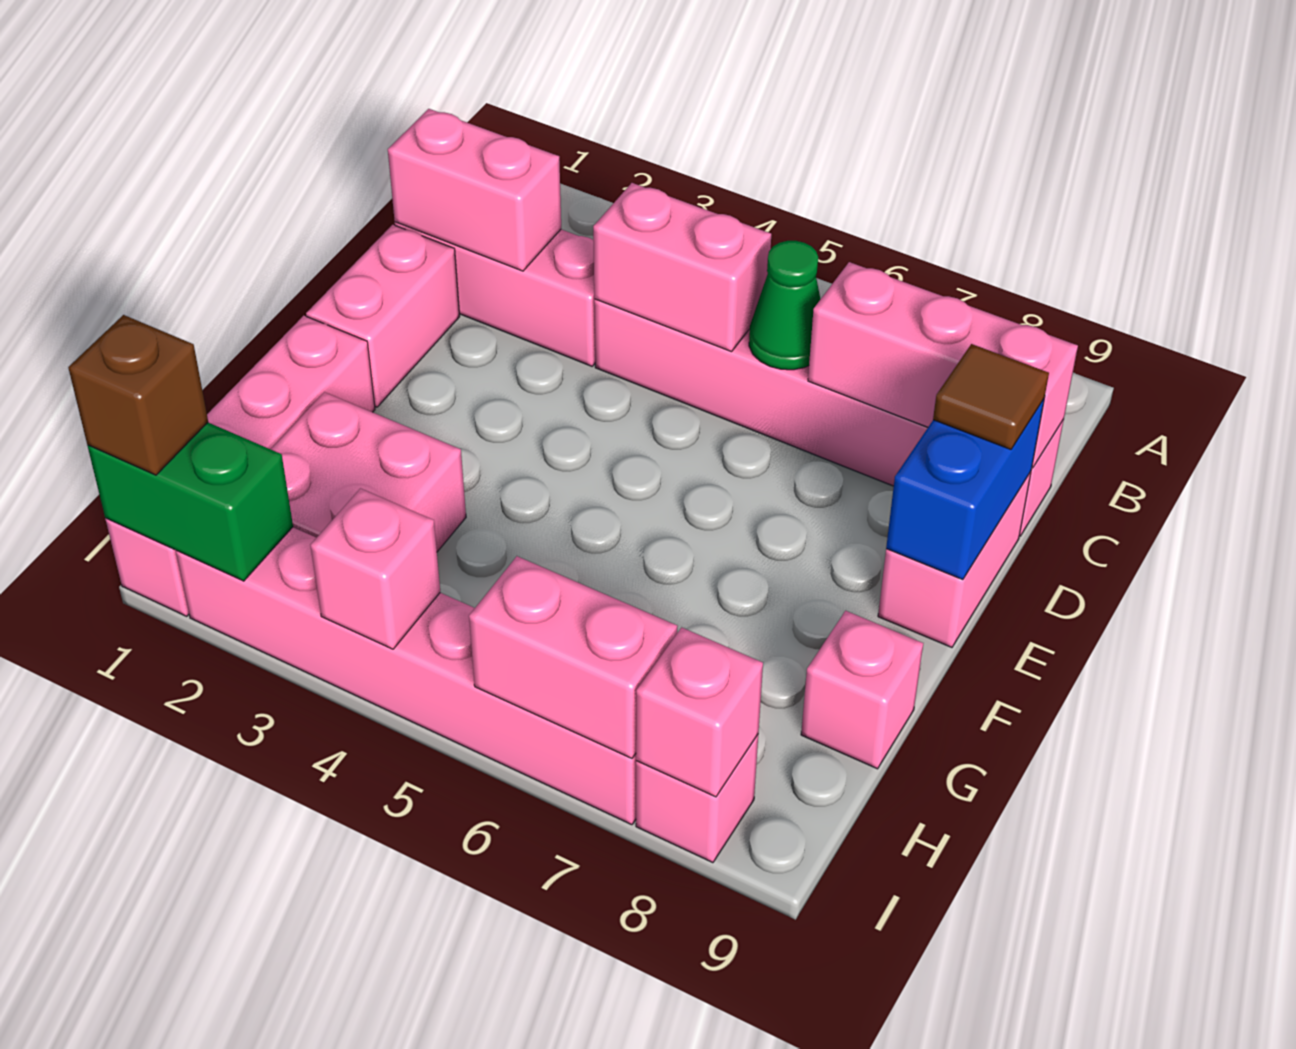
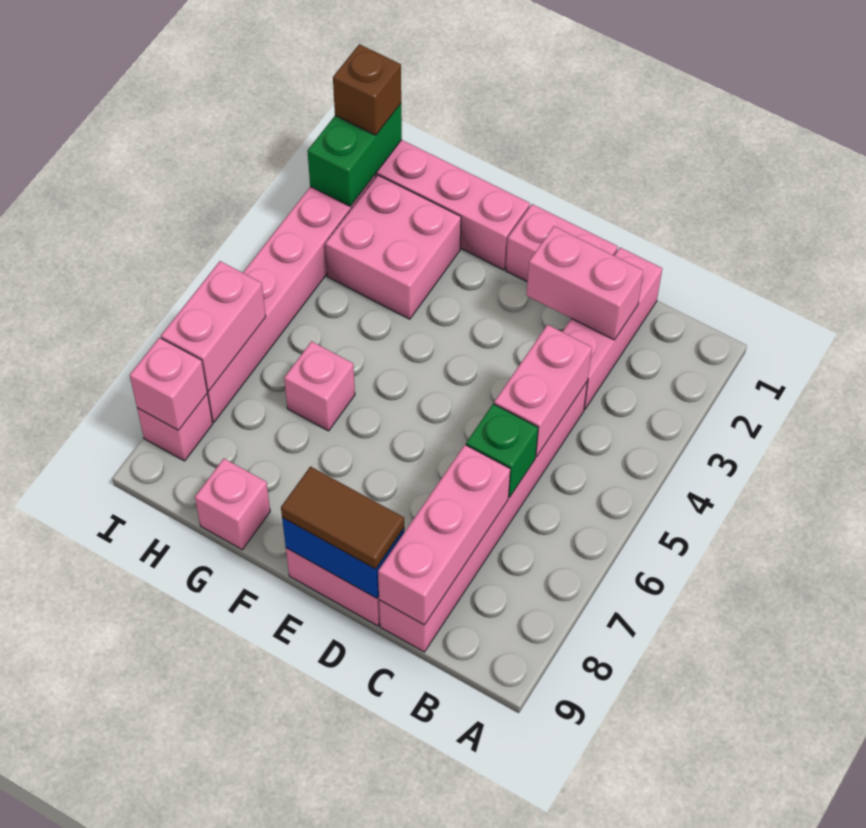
pink 1x2 brick [388,109,561,271] -> pink 1x2 brick turned to [526,226,644,340]
green 1x1 cone [749,241,820,370] -> green 1x1 brick [466,404,538,497]
brown 1x1 tile [933,344,1049,449] -> brown 1x2 tile [281,467,404,569]
pink 1x1 brick [310,489,440,649] -> pink 1x1 brick moved to [284,341,355,431]

